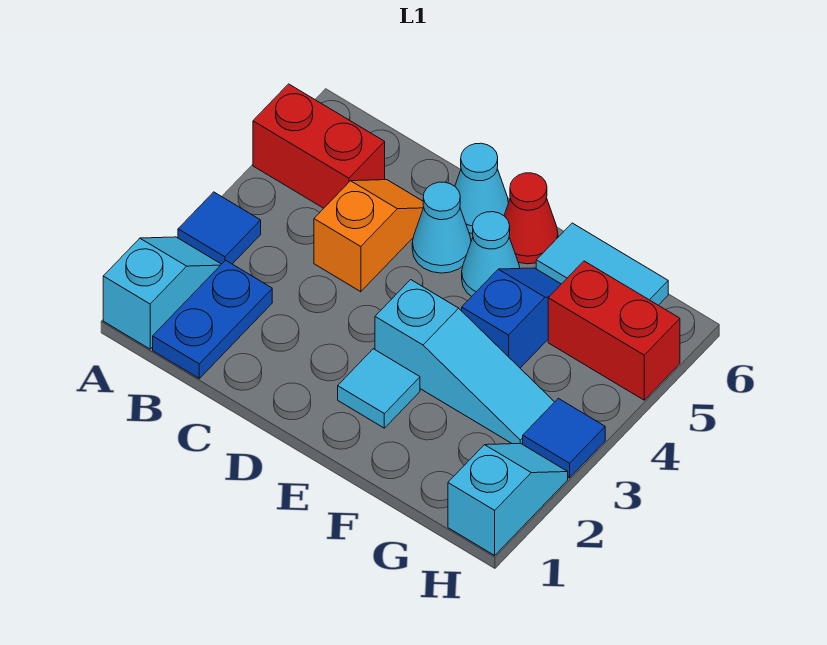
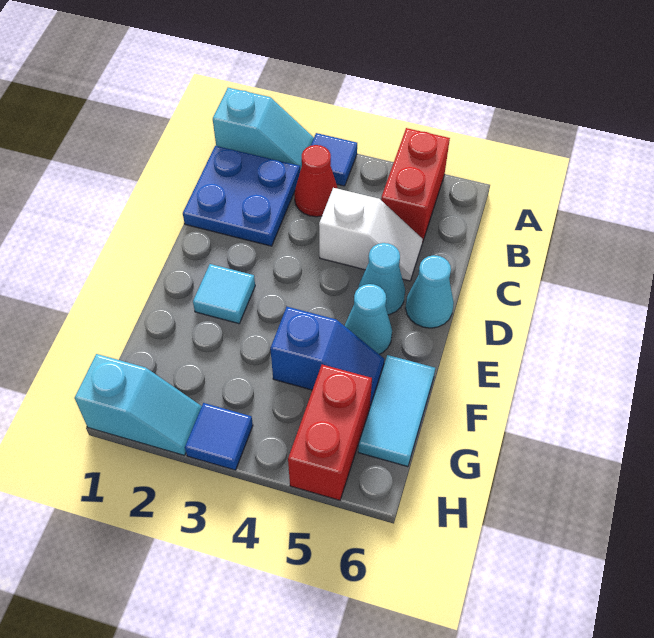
blue 1x2 plate [153,260,272,378] -> blue 2x2 plate [183,146,300,246]
orange 1x2 slope [314,180,424,292] -> white 1x2 slope [319,188,423,281]
cyan 1x3 slope [375,280,554,444] -> none
red 1x1 cone [504,173,558,264] -> red 1x1 cone moved to [294,145,338,217]

